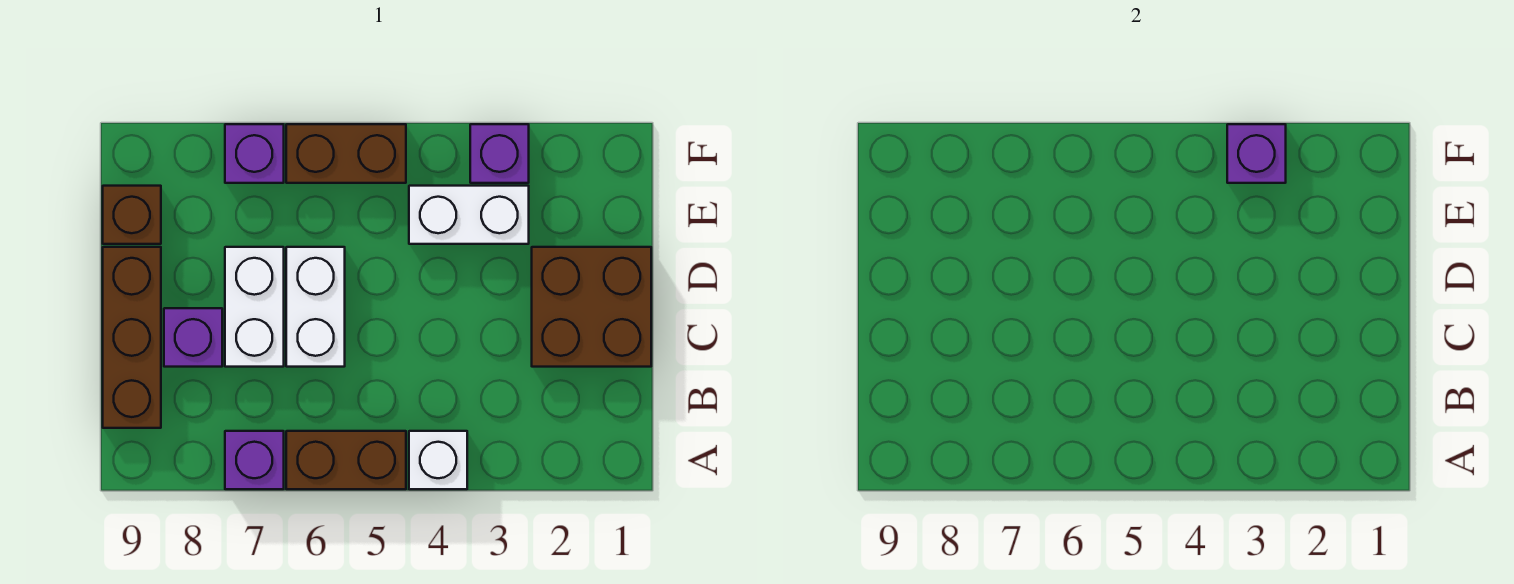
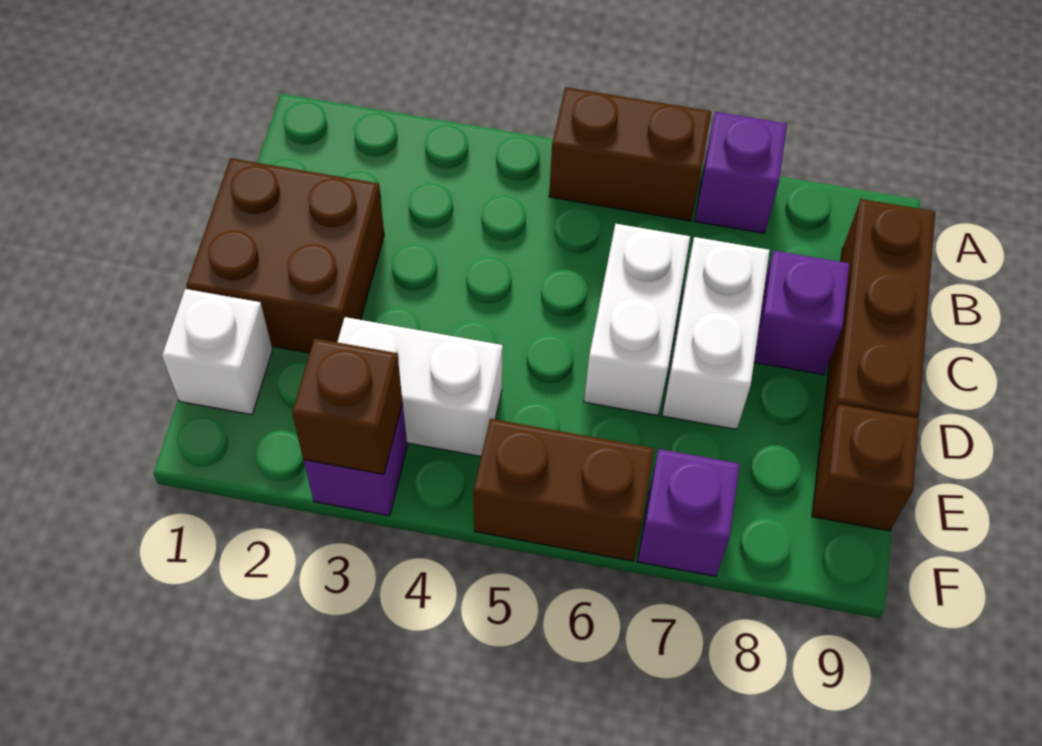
white 1x1 brick [409,431,467,489] -> white 1x1 brick moved to [162,289,272,415]
purple 1x1 brick [1227,124,1286,183] -> brown 1x1 brick [292,338,403,474]

